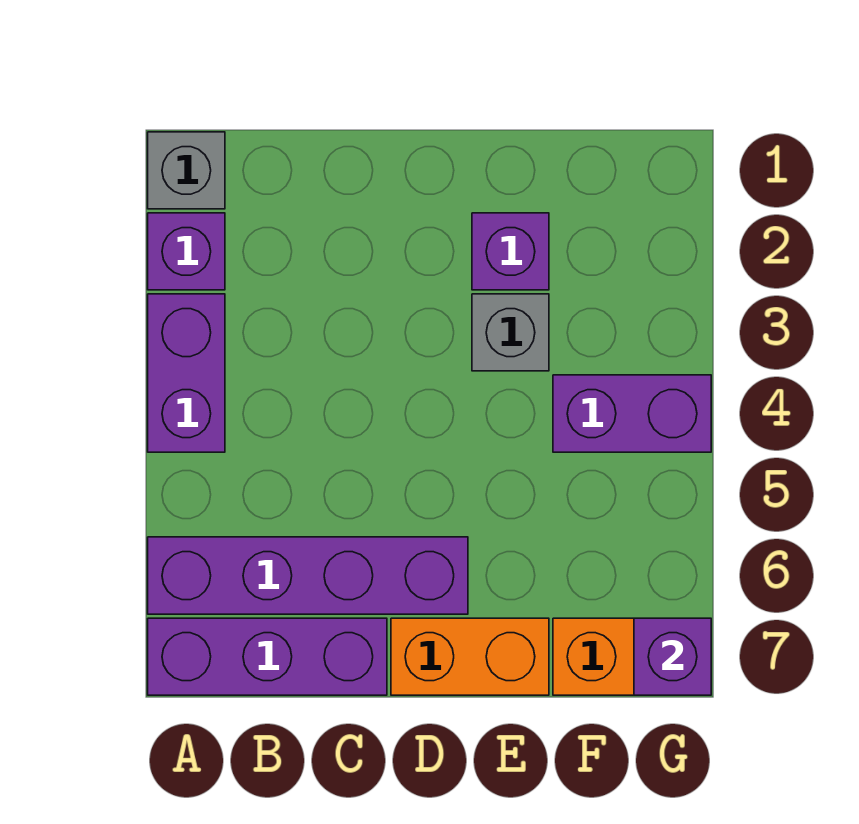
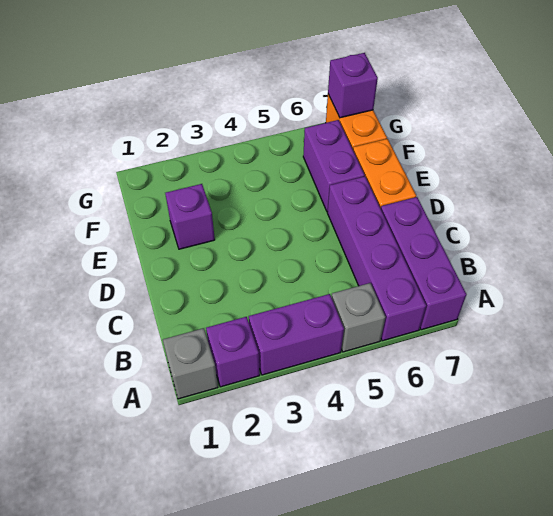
grey 1x1 brick [472,294,549,371] -> grey 1x1 brick moved to [332,283,385,352]
purple 1x2 brick [553,375,711,452] -> purple 1x2 brick moved to [303,120,365,212]

